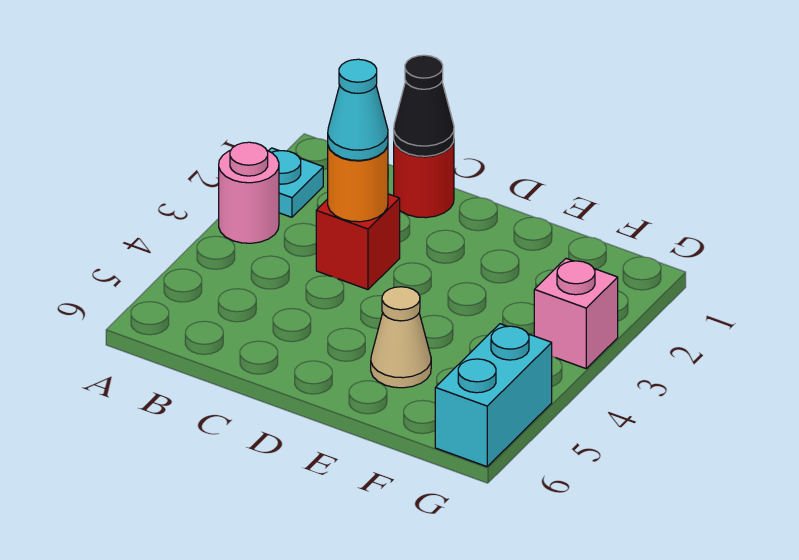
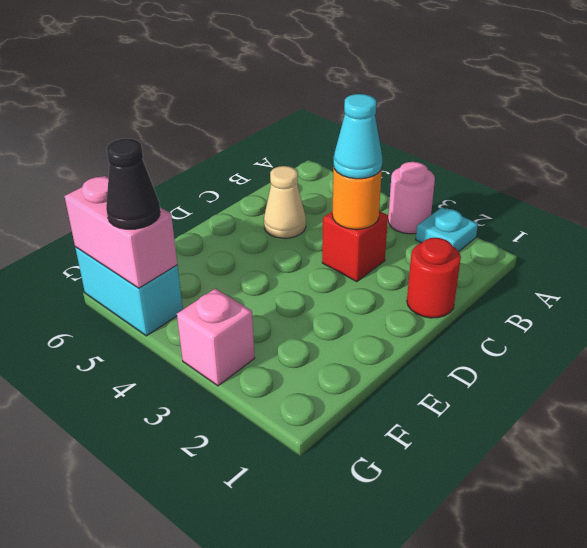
black 1x1 cone [394,55,454,156] -> black 1x1 cone moved to [106,139,160,229]
tan 1x1 cone [371,287,431,388] -> tan 1x1 cone moved to [264,166,306,238]
none -> pink 1x2 brick [64,176,177,288]

